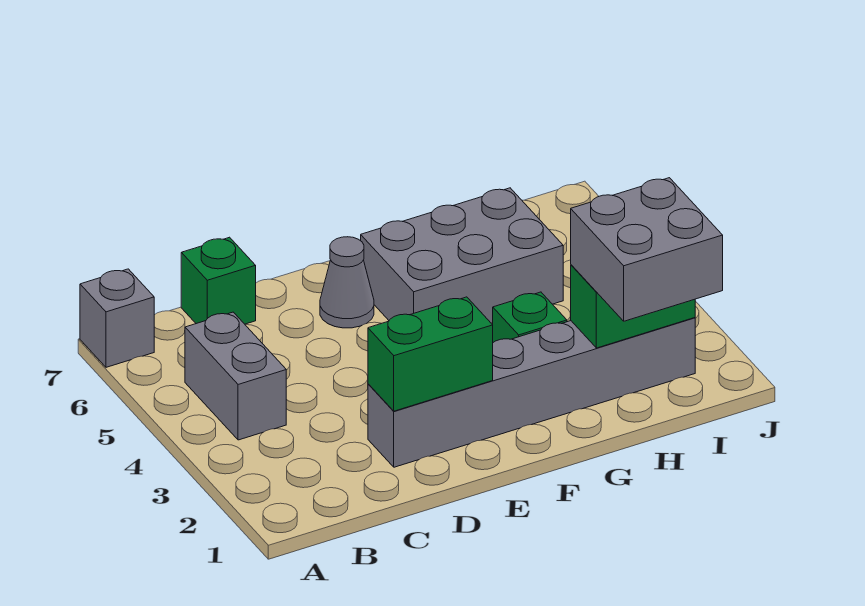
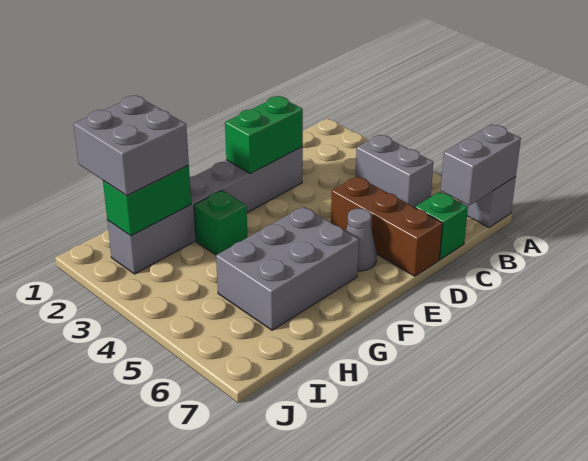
none -> grey 1x2 brick [441,124,521,205]
none -> brown 1x3 brick [331,176,443,276]

